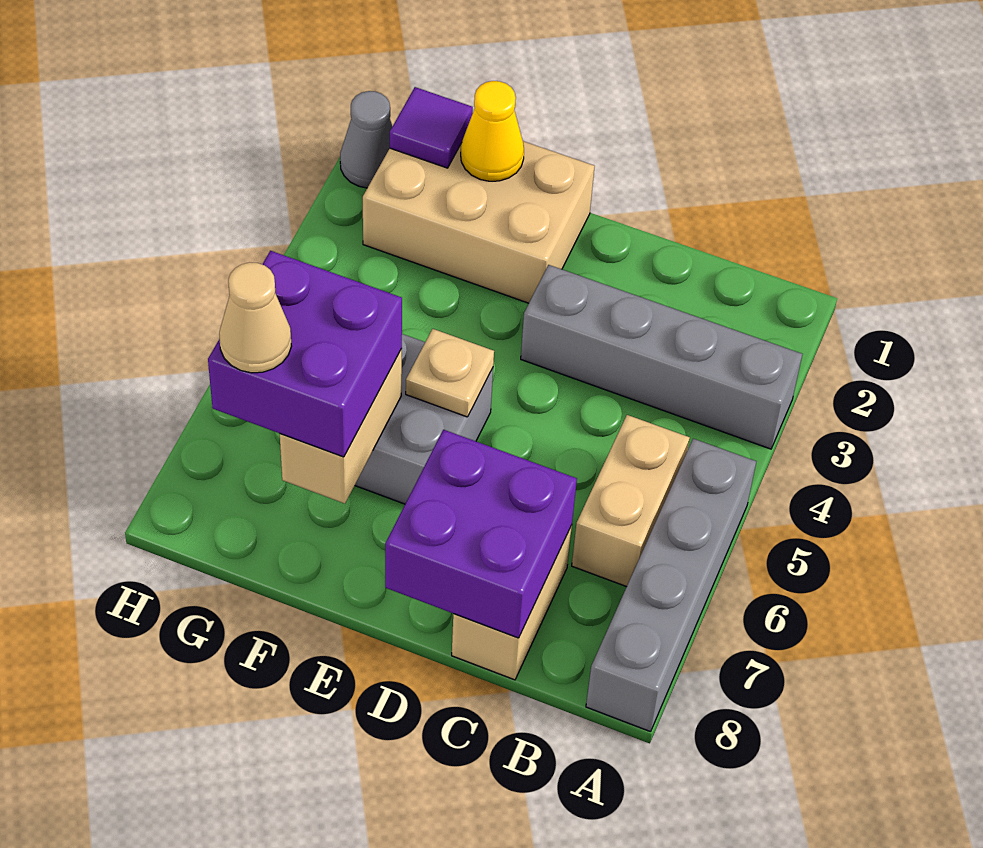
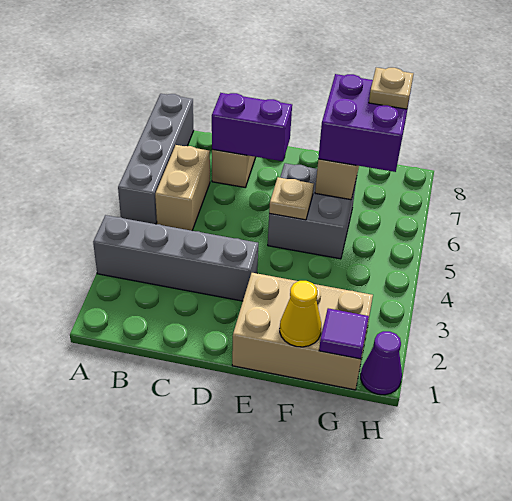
purple 2x2 brick [385,430,577,638] -> purple 1x2 brick [212,93,292,161]
tan 1x1 cone [219,262,291,373] -> tan 1x1 plate [369,68,413,109]
grey 1x1 cone [340,91,393,188] -> purple 1x1 cone [361,331,402,395]

